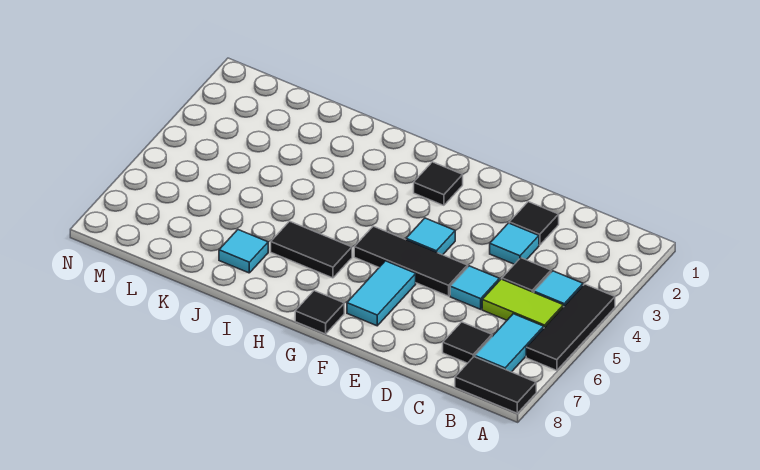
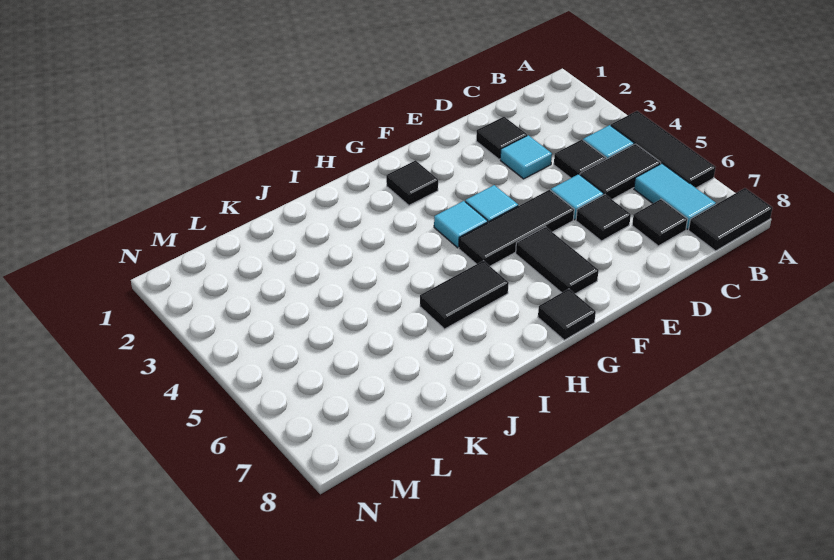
lime 1x2 tile [482,279,563,328] -> black 1x2 tile [580,144,661,199]
none -> black 1x1 tile [576,195,631,241]
cyan 1x2 tile [347,261,416,326] -> black 1x2 tile [516,227,599,294]
cyan 1x1 tile [219,230,268,273] -> cyan 1x1 tile moved to [434,201,488,248]

